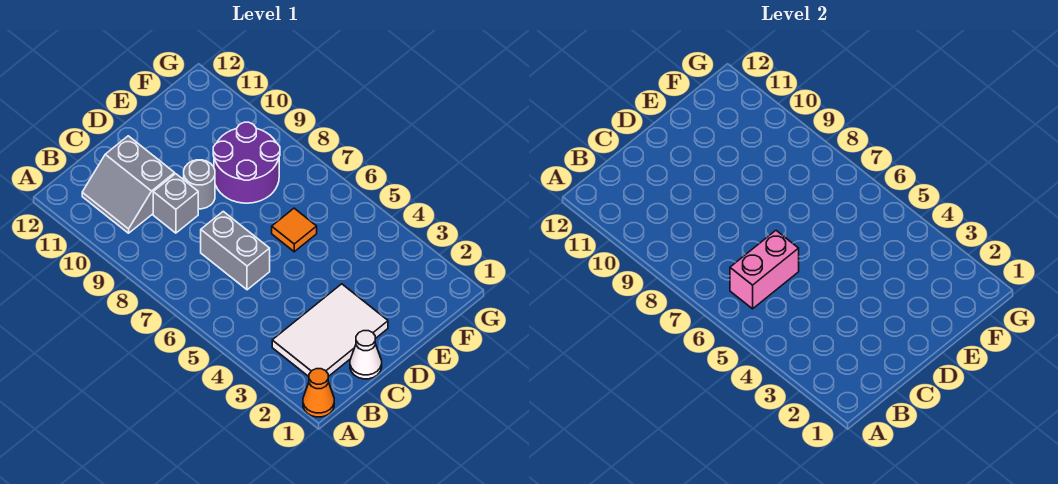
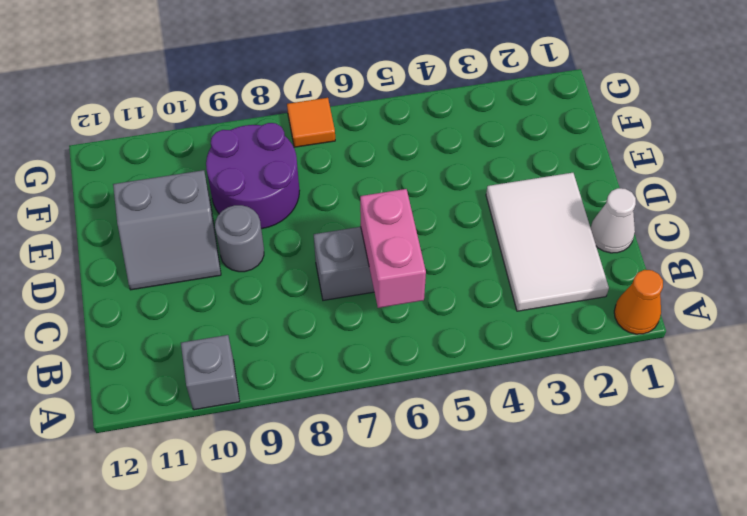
grey 2x2 slope [82,136,175,233] -> grey 2x2 slope moved to [113,170,221,290]
grey 1x1 brick [153,174,198,233] -> grey 1x1 brick moved to [181,335,240,410]
orange 1x1 tile [272,208,317,252] -> orange 1x1 tile moved to [287,98,335,147]

